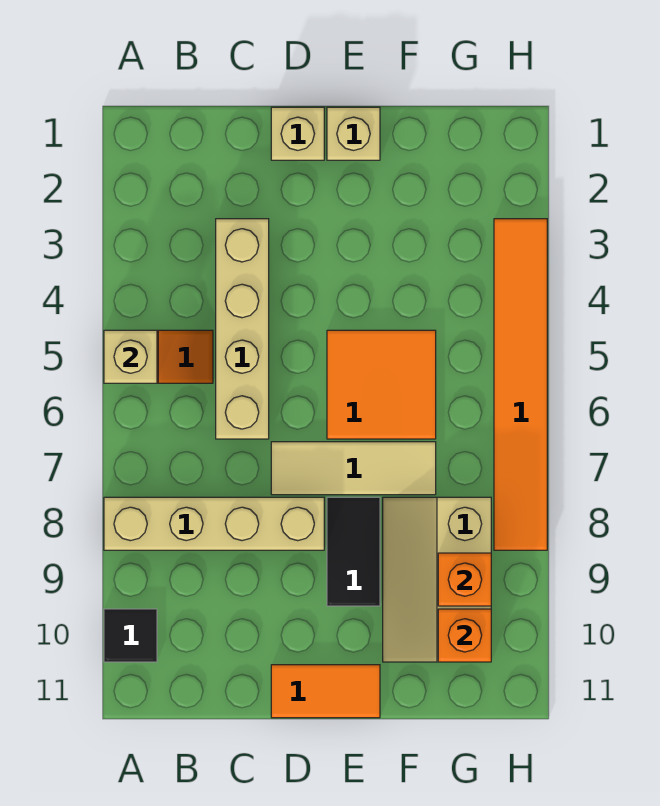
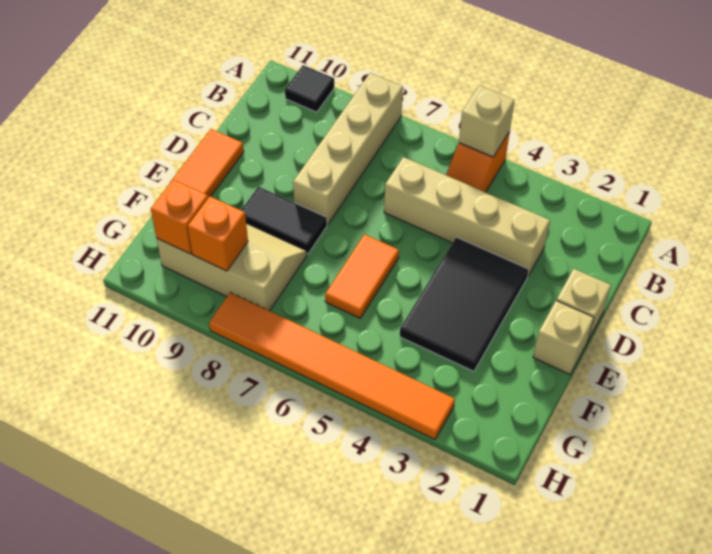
none -> black 2x3 tile [400,237,529,371]
tan 1x3 tile [271,442,436,495] -> none
orange 2x2 tile [327,330,436,439] -> orange 1x2 tile [325,234,399,318]

